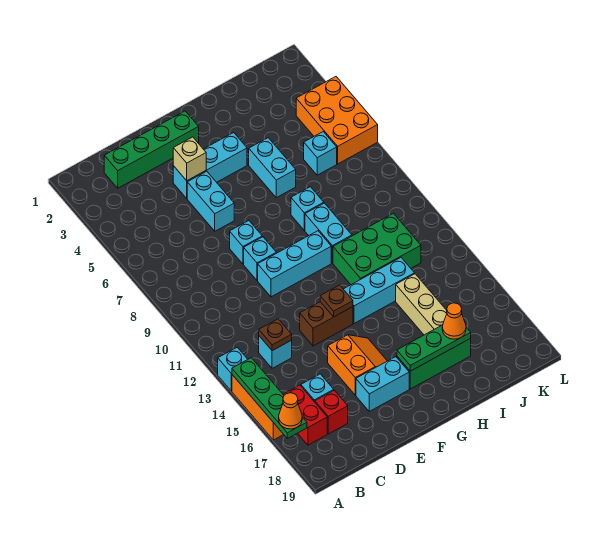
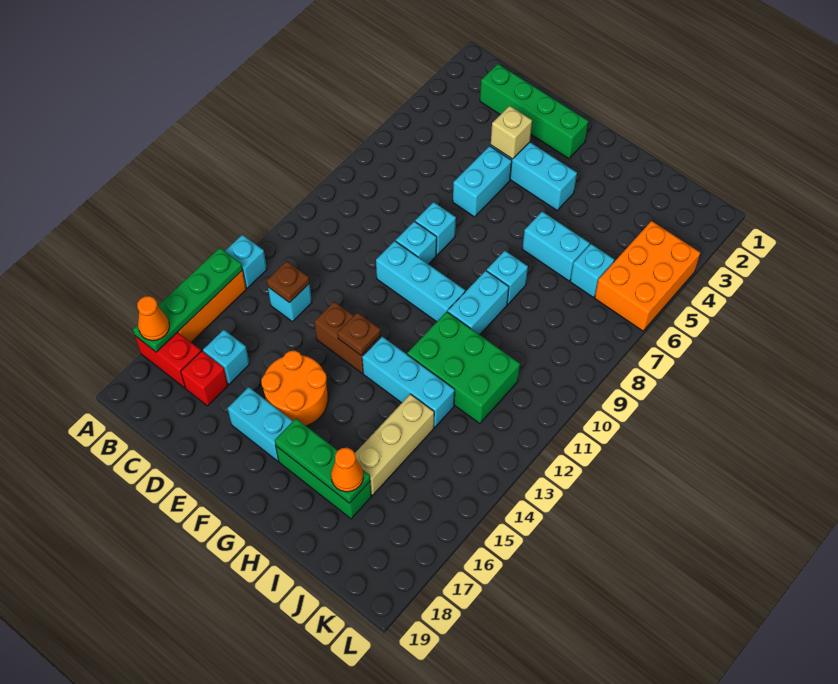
red 1x2 brick [283,385,327,445] -> red 1x2 brick turned to [135,332,201,388]
orange 2x2 slope [328,335,387,395] -> orange 2x2 round brick [261,351,328,426]
cyan 1x2 brick [249,138,296,198] -> cyan 1x2 brick turned to [522,212,590,281]

